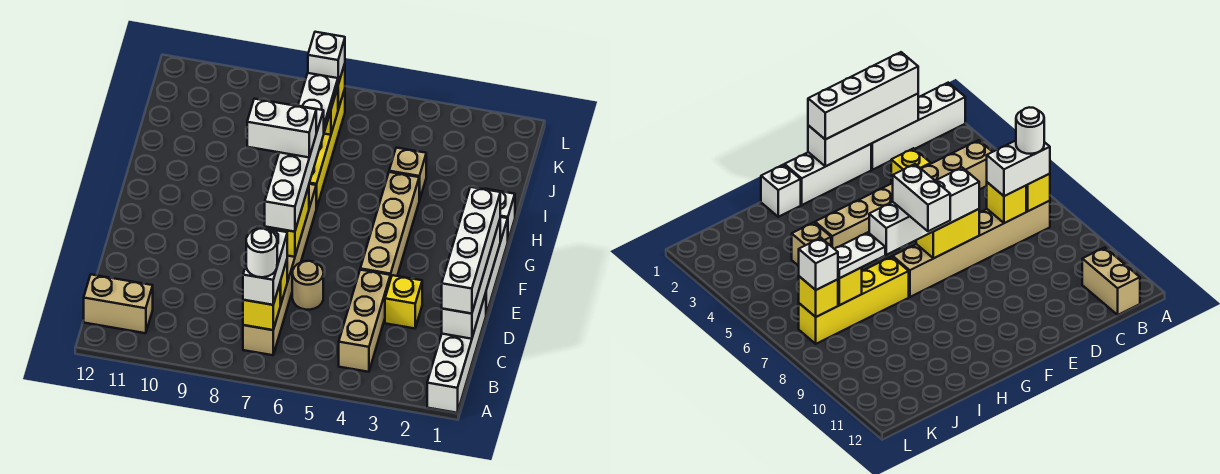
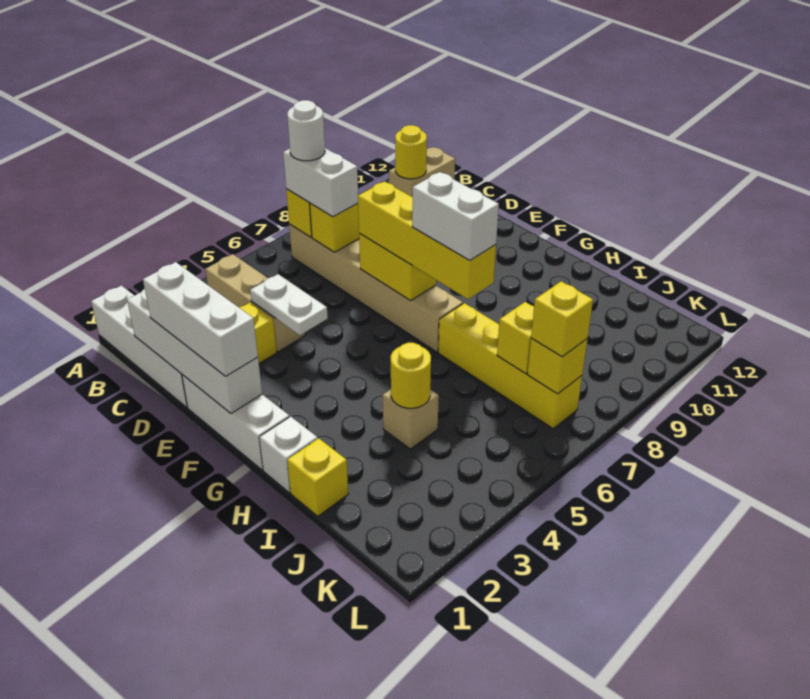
none -> yellow 1x1 round brick [395,125,427,179]
white 1x4 brick [442,187,500,314] -> white 1x3 brick [143,262,258,376]
tan 1x1 round brick [292,261,323,310] -> none
tan 1x4 brick [360,172,419,280] -> none
white 1x4 brick [265,105,324,232] -> yellow 1x4 brick [358,181,496,299]
white 1x2 brick [247,99,316,157] -> white 1x2 brick turned to [412,172,499,260]
none -> yellow 1x1 brick [287,438,348,516]
none -> yellow 1x1 round brick [391,343,431,408]
white 1x2 plate [298,73,338,132] -> white 1x2 plate moved to [250,274,328,335]
white 1x1 brick [308,32,345,84] -> yellow 1x1 brick [531,281,593,357]

